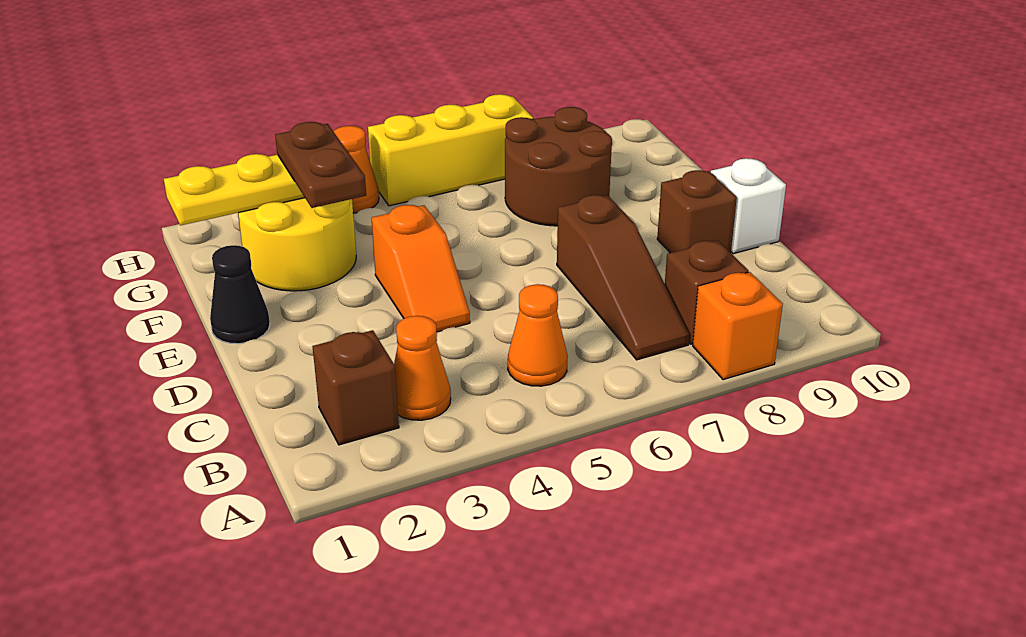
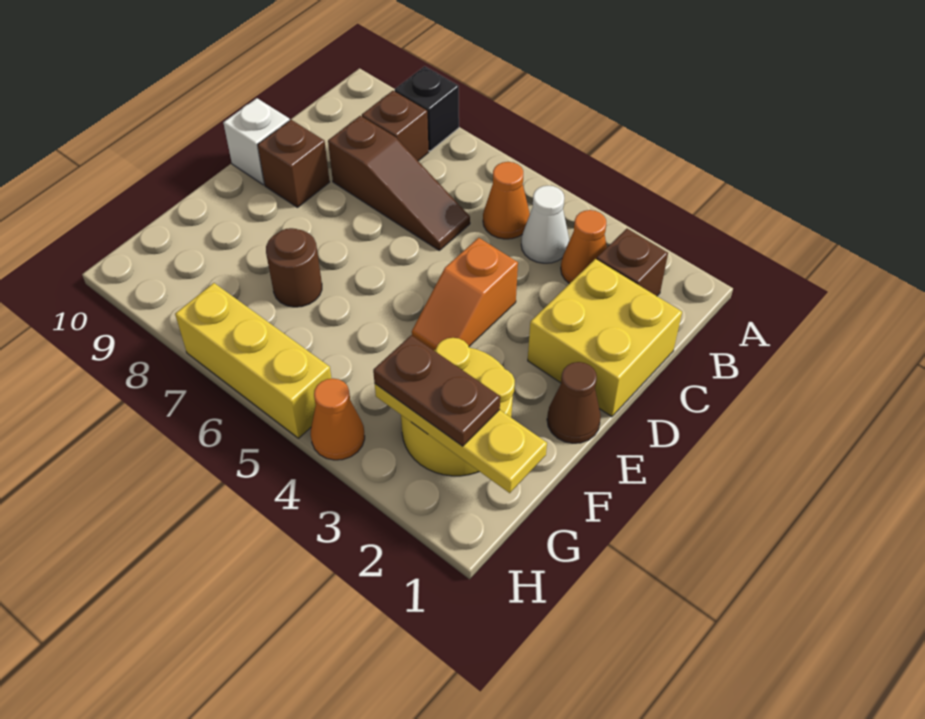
orange 1x1 brick [693,272,783,380] -> black 1x1 brick [395,66,459,151]
none -> white 1x1 cone [521,186,569,263]
brown 1x3 slope [557,195,689,360] -> brown 1x3 slope turned to [328,116,470,250]
none -> yellow 2x2 brick [528,259,682,417]
orange 1x2 slope [372,205,470,332] -> orange 1x2 slope turned to [412,238,518,350]
black 1x1 cone [210,245,270,344] -> brown 1x1 cone [547,362,601,443]
brown 1x2 plate [275,122,366,208] -> brown 1x2 plate turned to [373,335,500,446]
brown 2x2 round brick [505,107,612,226] -> brown 1x1 round brick [266,228,322,307]

